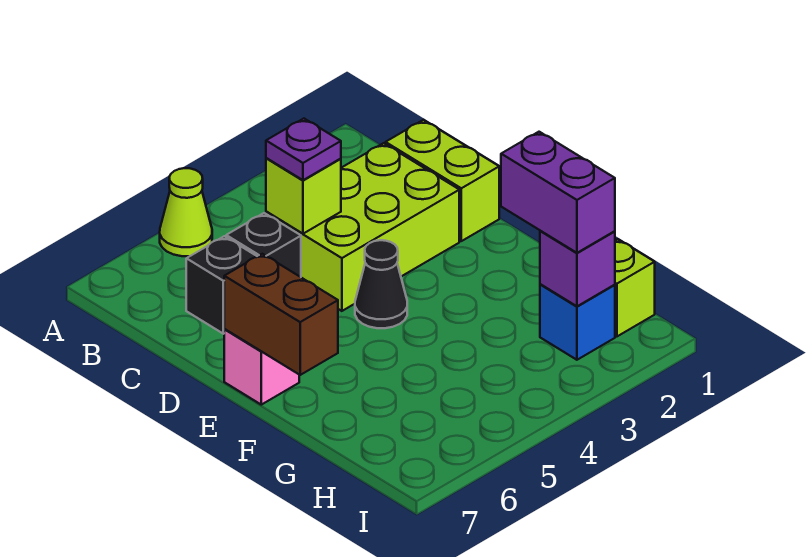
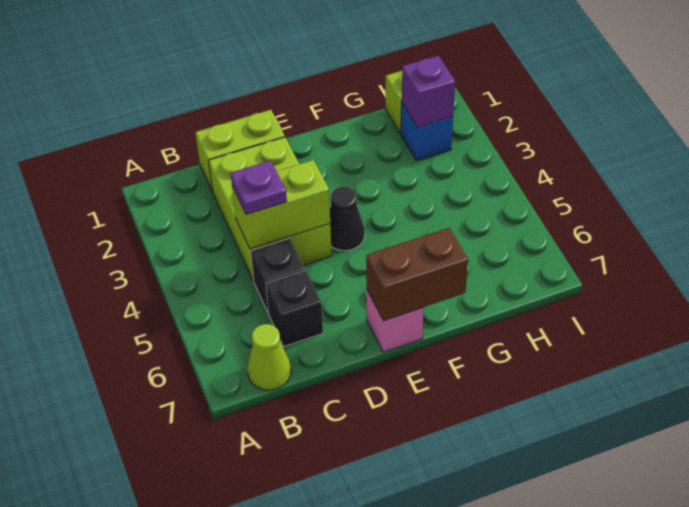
lime 1x1 cone [160,168,212,256] -> lime 1x1 cone moved to [247,324,291,390]
lime 1x1 brick [266,158,341,234] -> lime 1x2 brick [232,160,330,249]
purple 1x2 brick [501,132,615,253] -> none

